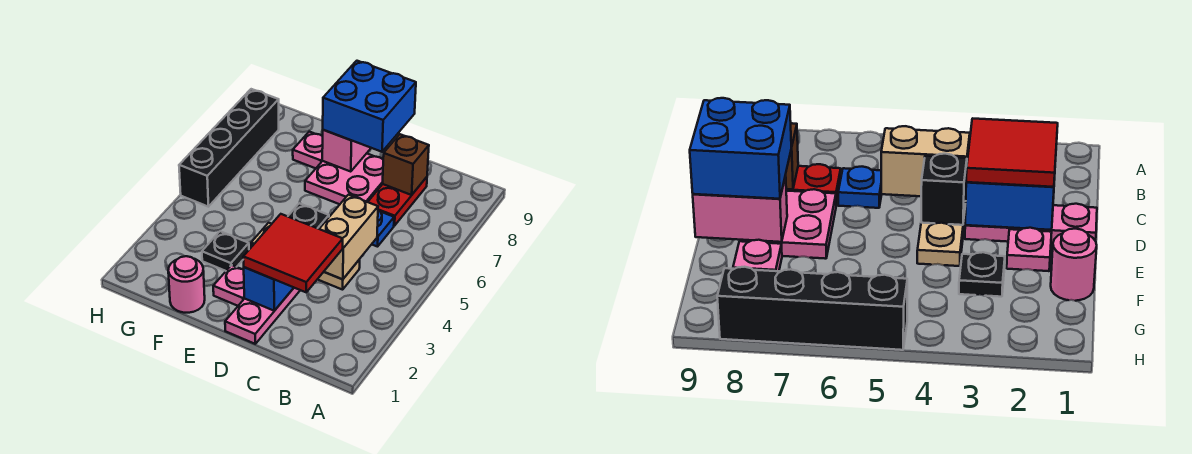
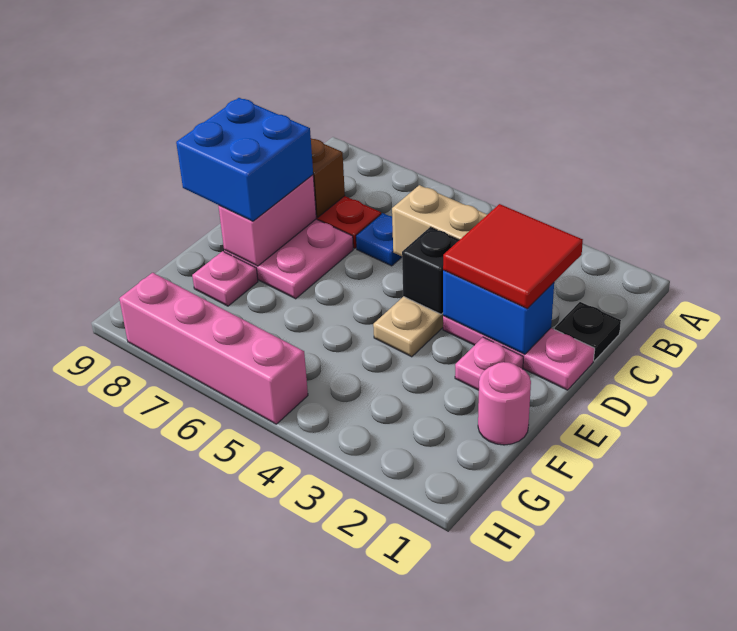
pink 1x2 brick [322,130,371,172] -> pink 1x2 brick turned to [219,175,316,266]
black 1x1 plate [202,231,249,271] -> black 1x1 plate moved to [554,302,621,361]
black 1x4 brick [179,89,279,207] -> pink 1x4 brick [119,273,308,424]

